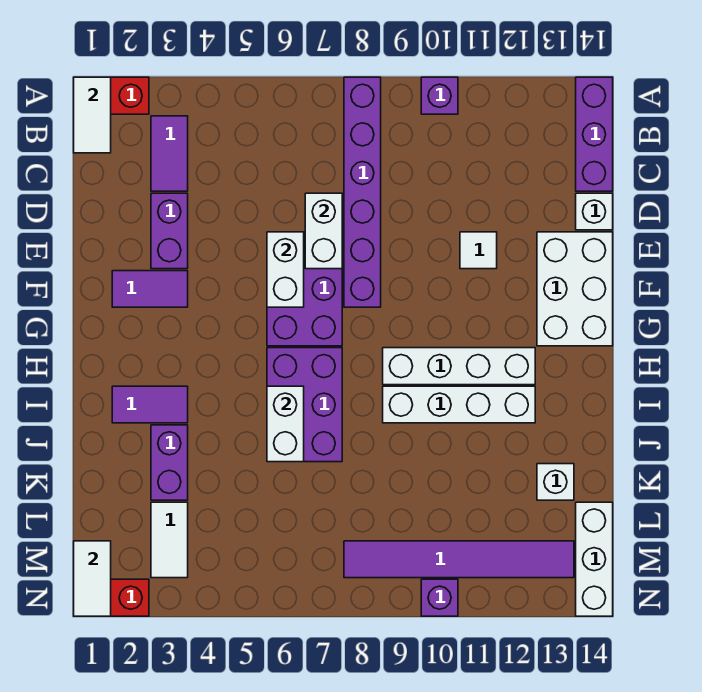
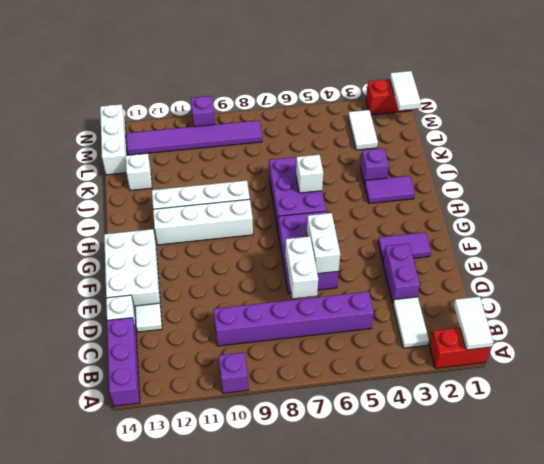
purple 1x6 brick [344,77,381,307] -> purple 1x6 brick turned to [214,292,374,346]
purple 1x2 tile [151,116,188,191] -> white 1x2 tile [393,297,429,348]
white 1x1 tile [460,232,497,269] -> white 1x1 tile moved to [135,303,162,332]
white 1x2 brick [267,386,304,462] -> white 1x1 brick [296,155,323,193]
purple 1x2 brick [151,425,188,500] -> purple 1x1 brick [360,148,389,185]

